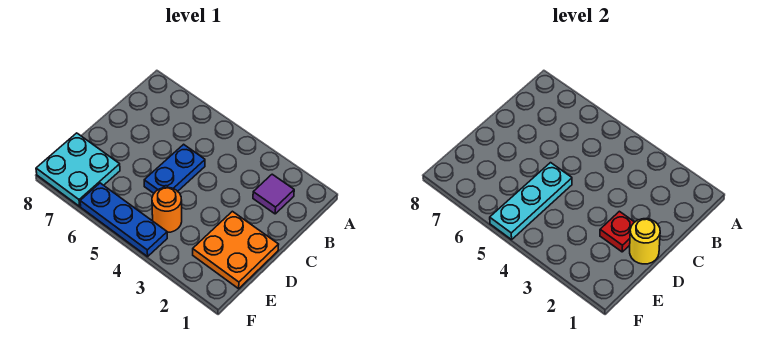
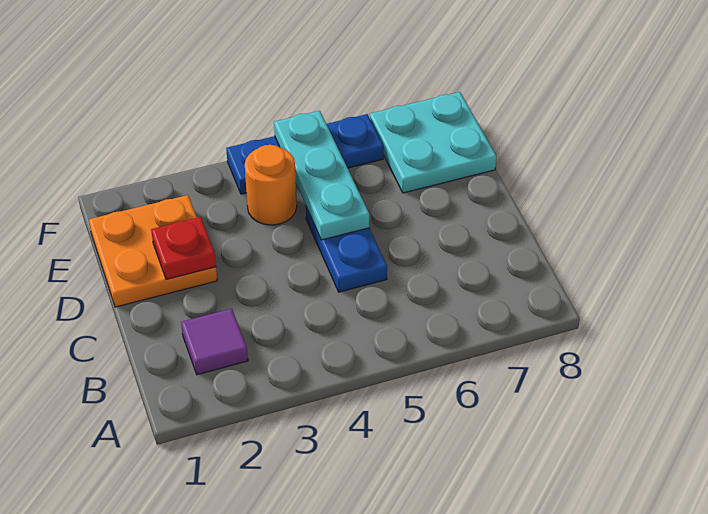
yellow 1x1 round brick [630,219,660,264] -> none

